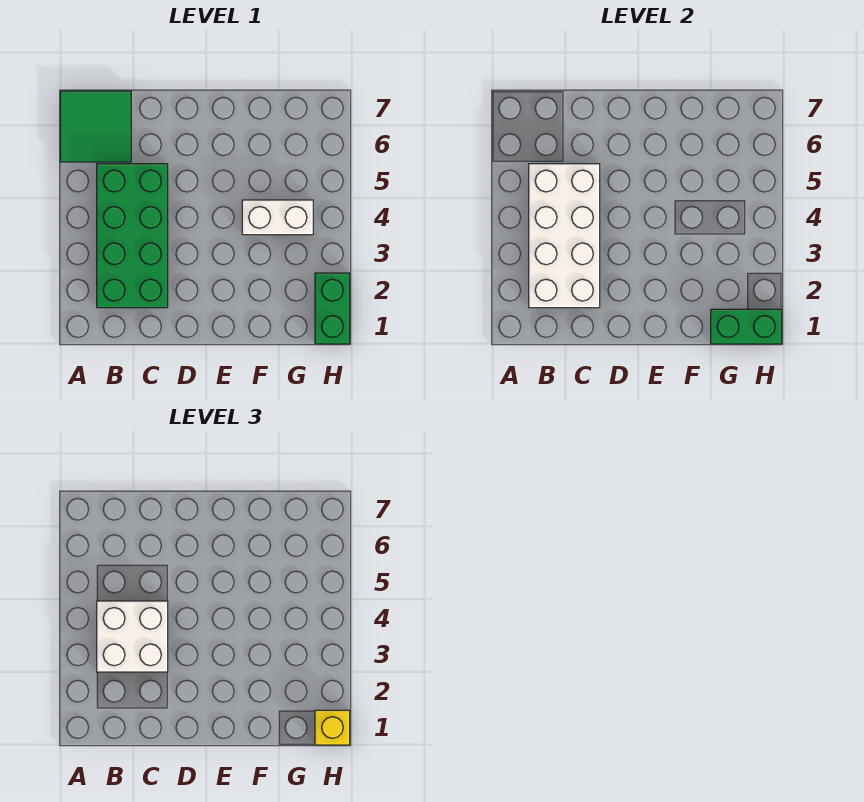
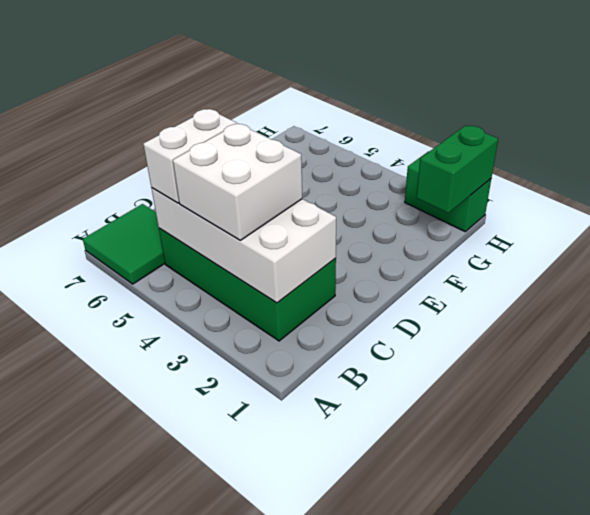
white 1x2 brick [242,200,313,235] -> white 1x2 brick moved to [143,109,237,203]
yellow 1x1 brick [315,710,350,745] -> none

